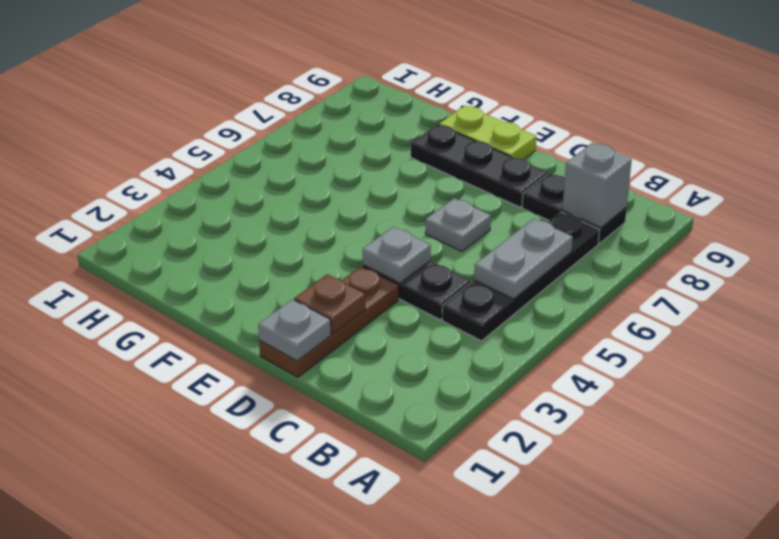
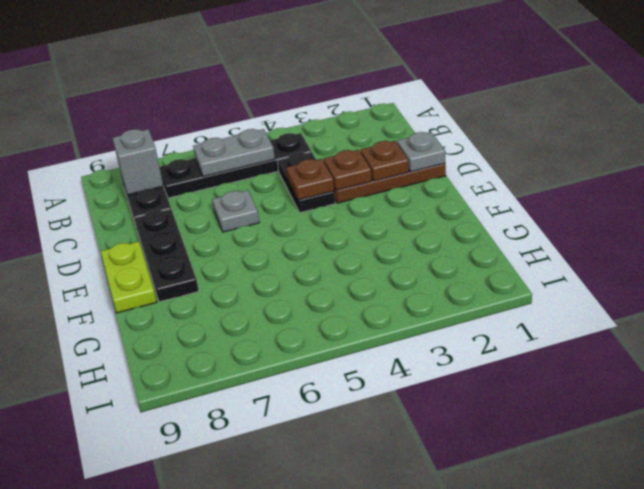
none -> brown 1x1 plate [324,150,372,191]
grey 1x1 plate [363,227,431,283] -> brown 1x1 plate [286,159,334,200]

